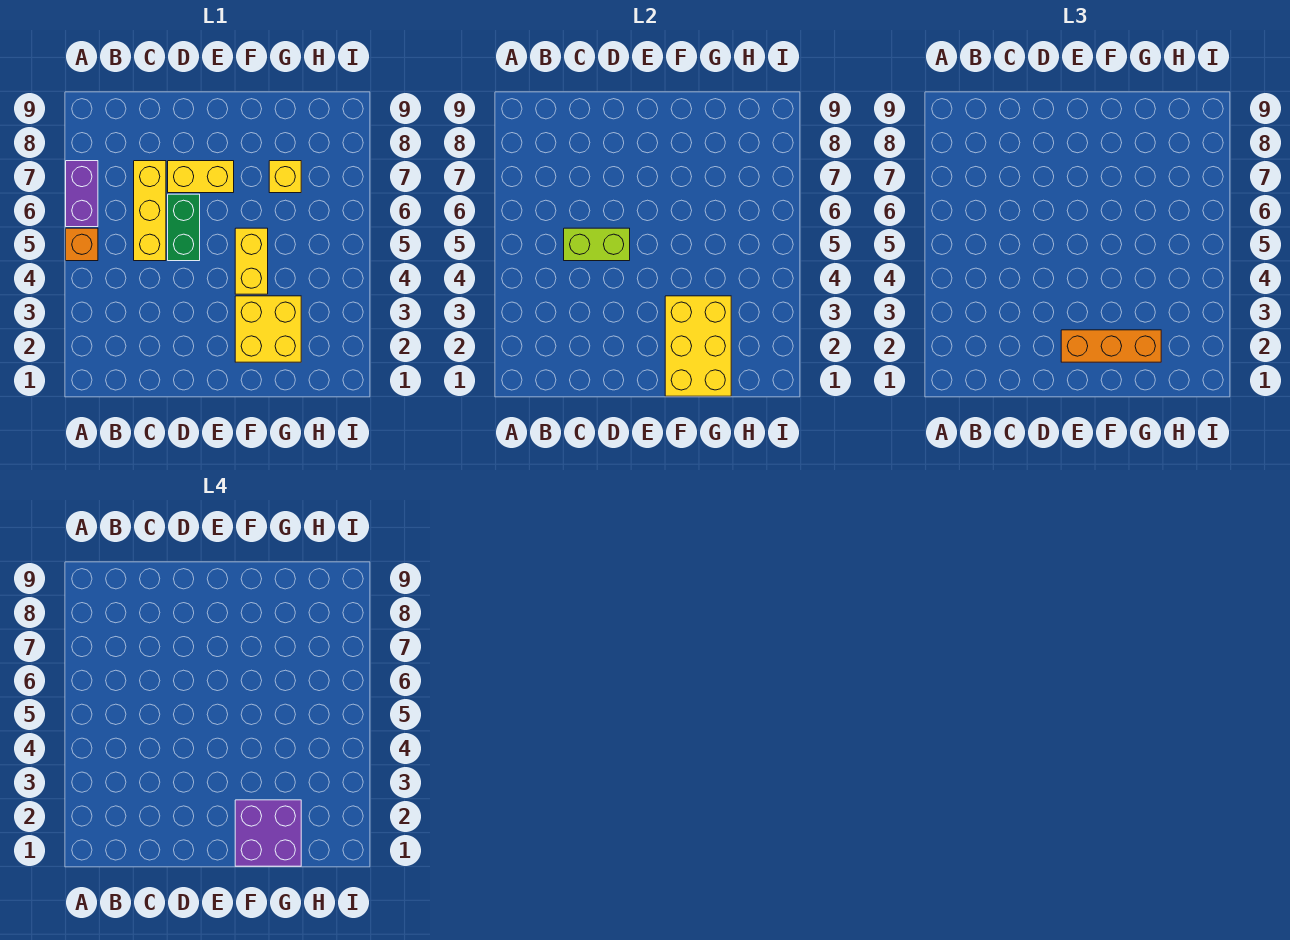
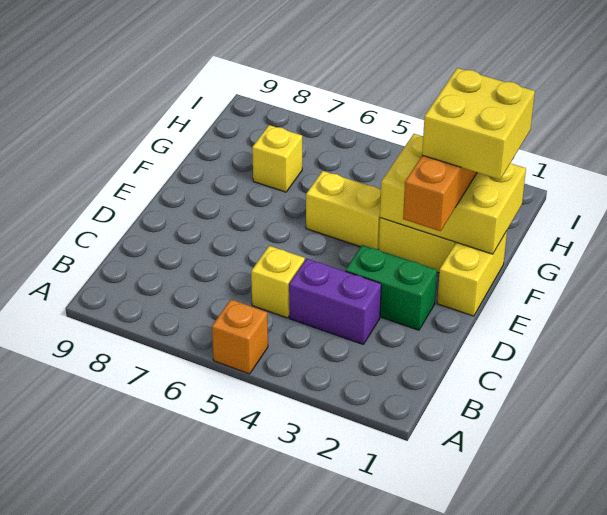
purple 1x2 brick [66,161,98,227] -> purple 1x2 brick moved to [289,259,381,345]
yellow 1x3 brick [134,161,166,261] -> yellow 1x1 brick [251,246,305,318]
lime 1x2 brick [564,228,630,261] -> none
green 1x2 brick [168,194,200,261] -> green 1x2 brick moved to [346,245,437,330]
yellow 1x2 brick [168,161,234,193] -> yellow 1x2 brick moved to [437,231,507,316]
purple 2x2 brick [235,800,301,866] -> yellow 2x2 brick [422,68,535,179]

